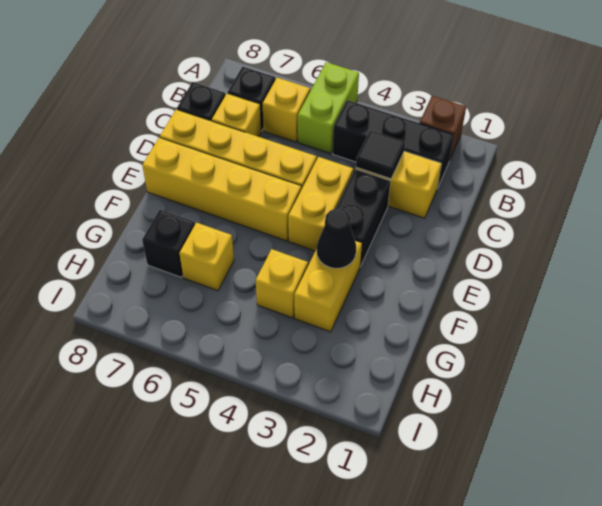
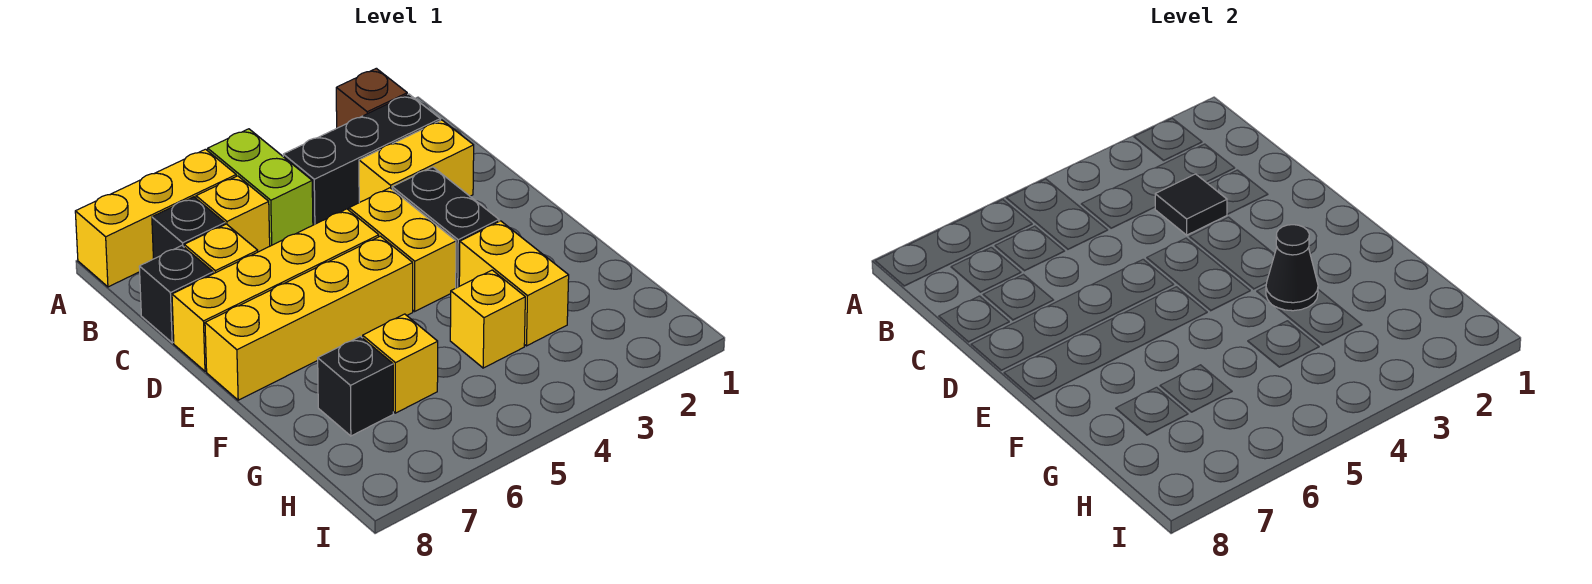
none -> yellow 1x3 brick [75,149,236,287]

